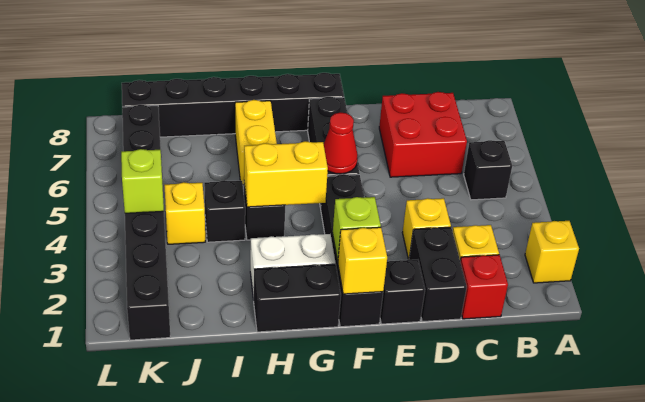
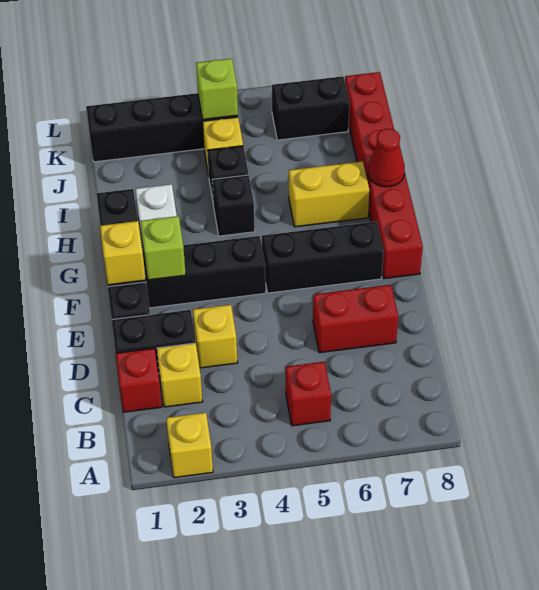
black 1x1 brick [464,140,512,200] -> red 1x1 brick [286,362,331,426]
red 2x2 brick [379,92,467,177] -> red 1x2 brick [313,285,398,353]
red 1x1 cone [324,112,358,174] -> red 1x1 cone moved to [368,129,405,187]
black 1x6 brick [122,73,344,137] -> red 1x6 brick [345,72,423,279]
yellow 1x2 brick [244,141,328,207] -> none

